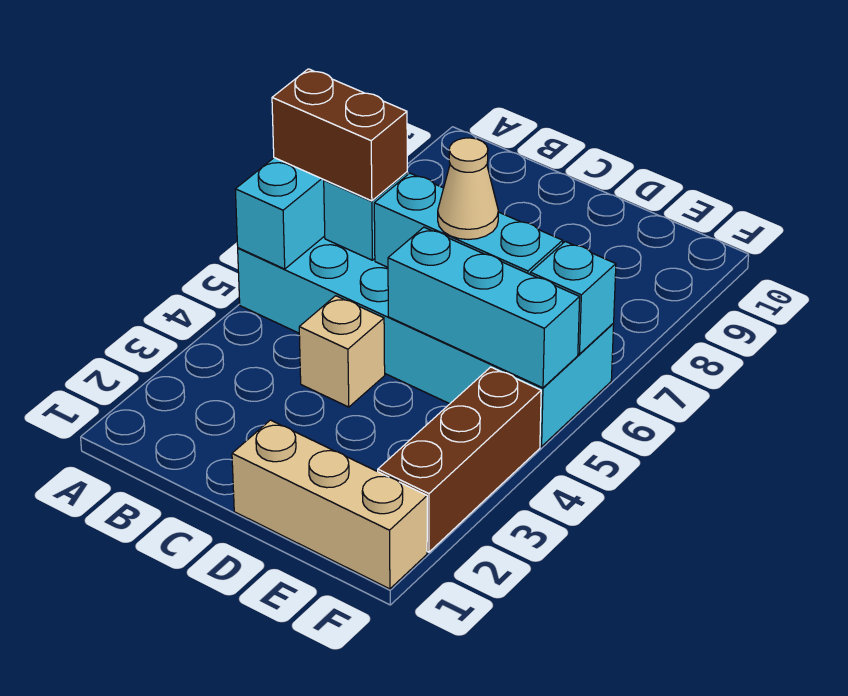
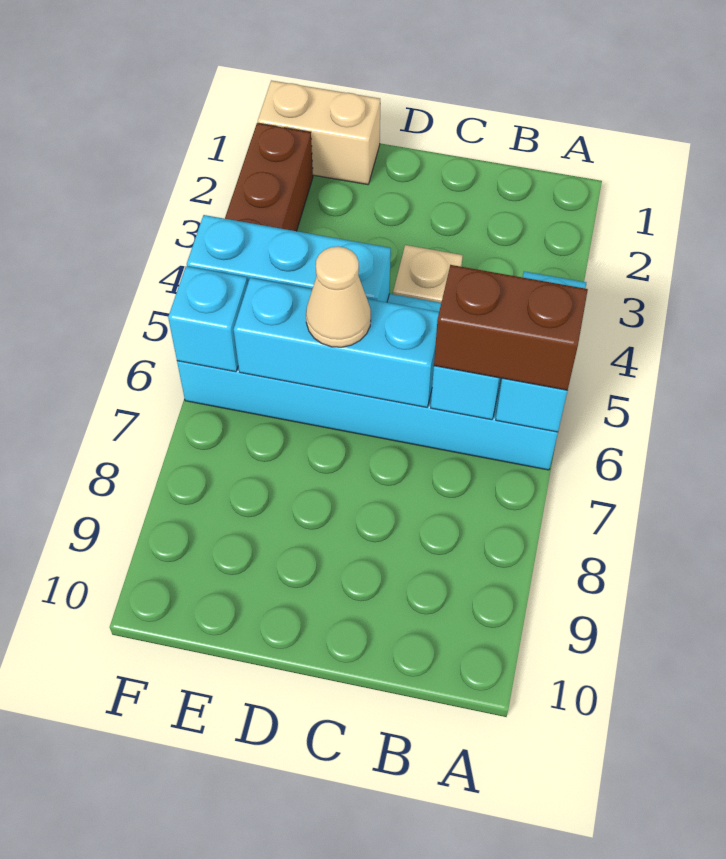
tan 1x3 brick [232,420,427,589] -> tan 1x2 brick [258,80,380,185]

